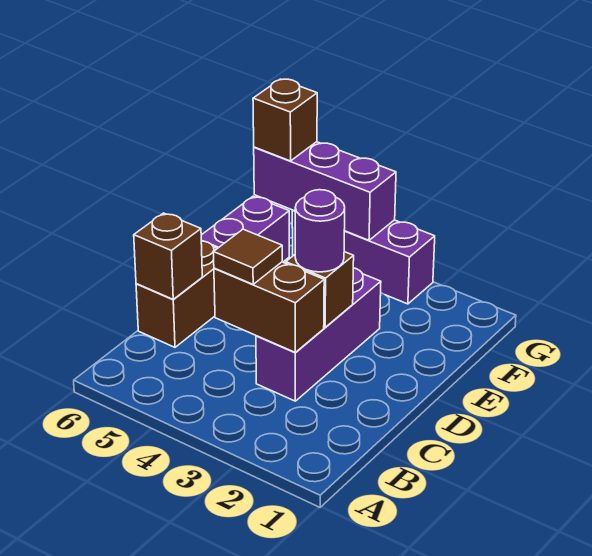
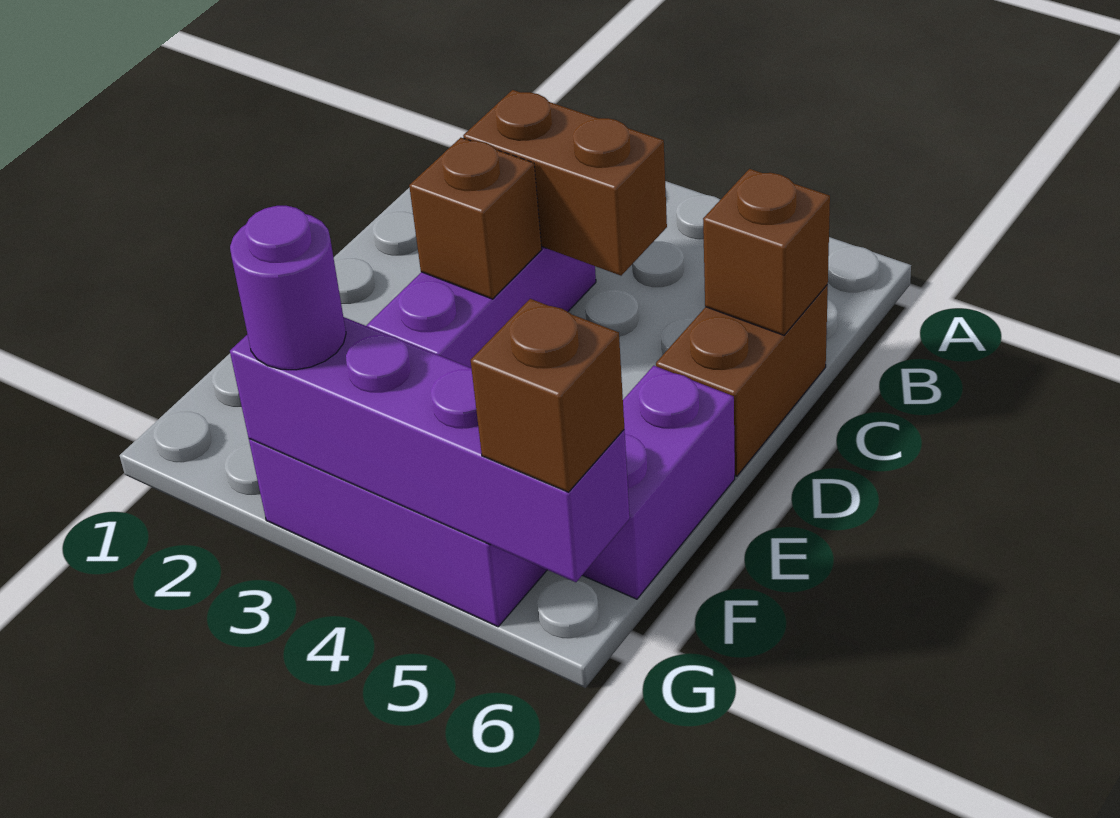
brown 1x1 tile [214,229,282,284] -> none
purple 1x1 round brick [295,190,345,272] -> purple 1x1 round brick moved to [230,206,346,370]
purple 1x3 brick [254,142,396,240] -> purple 1x4 brick [230,317,630,582]

